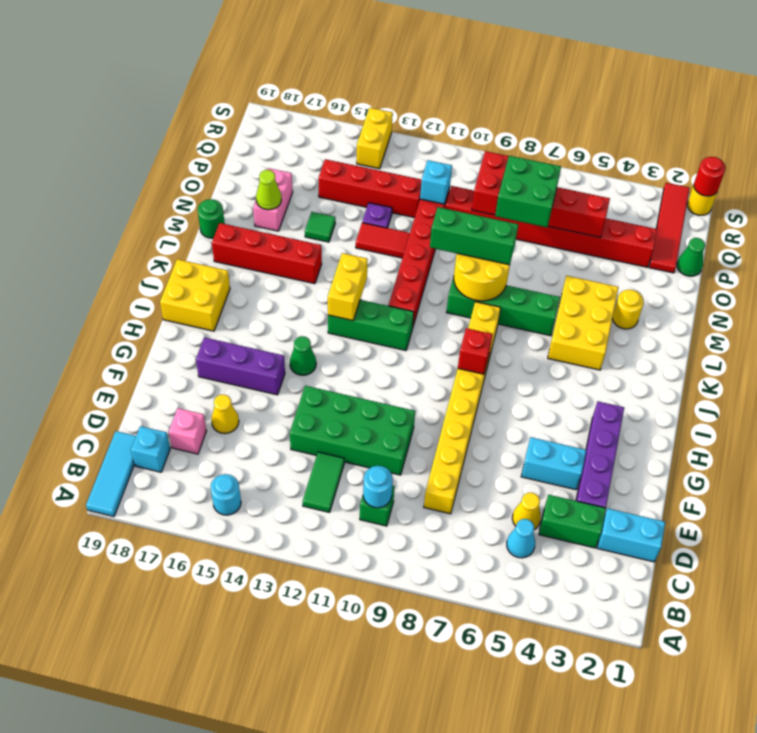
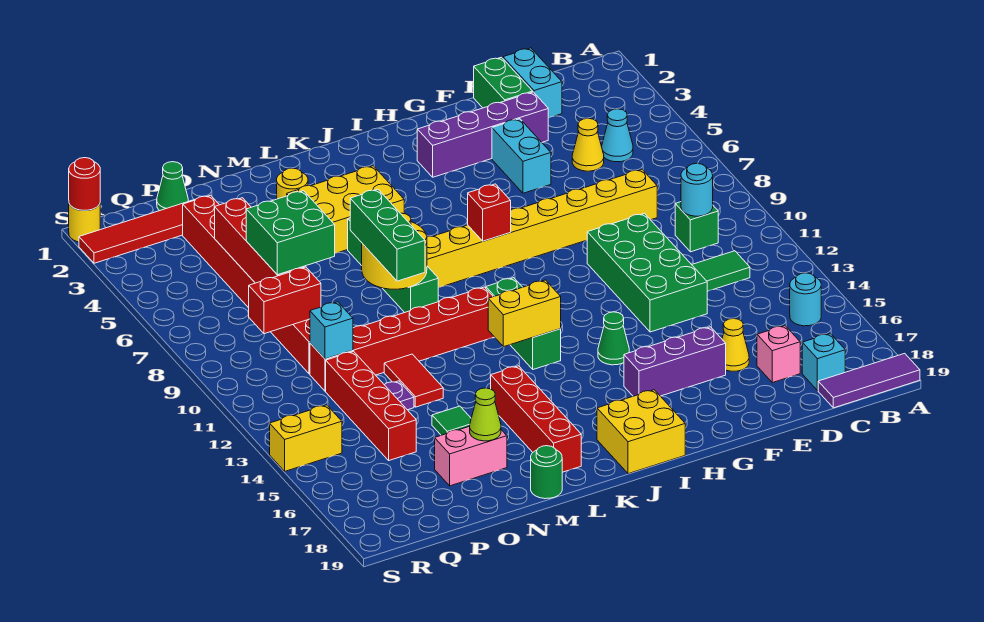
cyan 1x3 tile [86,431,136,517] -> purple 1x3 tile [818,353,920,408]
green 1x2 brick [539,495,606,548] -> green 1x2 brick moved to [474,57,533,108]
purple 1x3 brick [196,337,285,395] -> purple 1x3 brick turned to [624,327,726,396]

